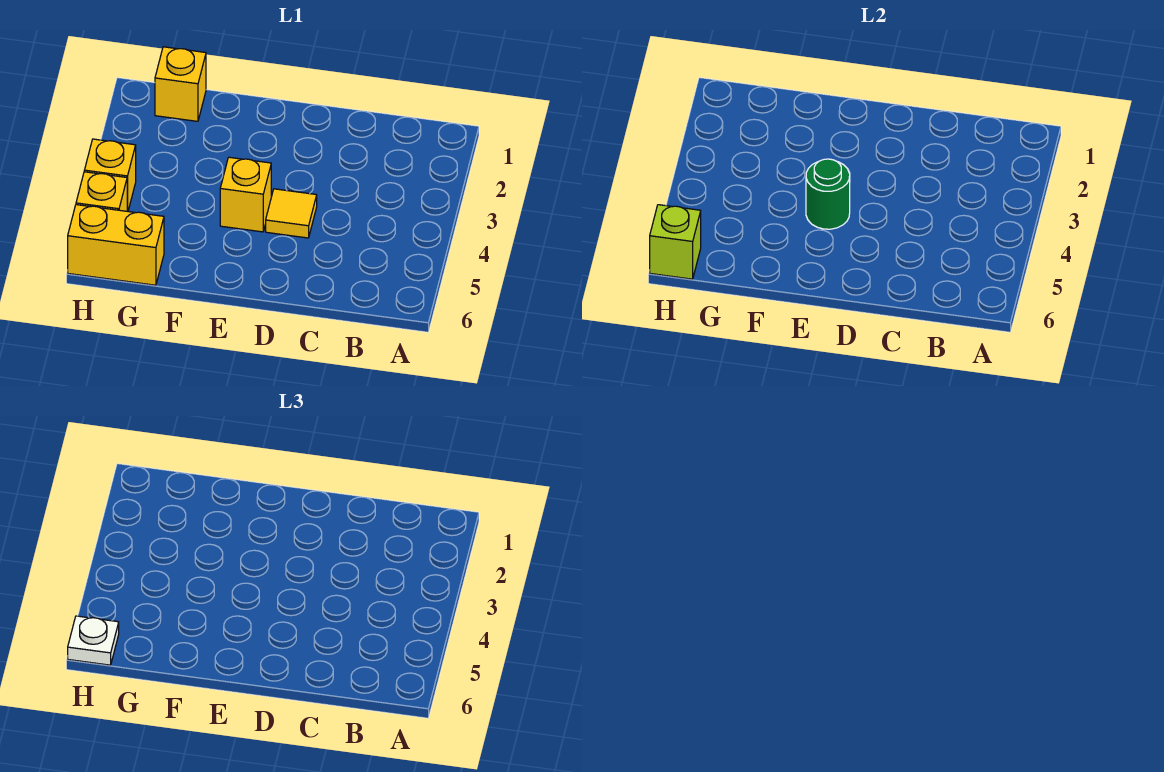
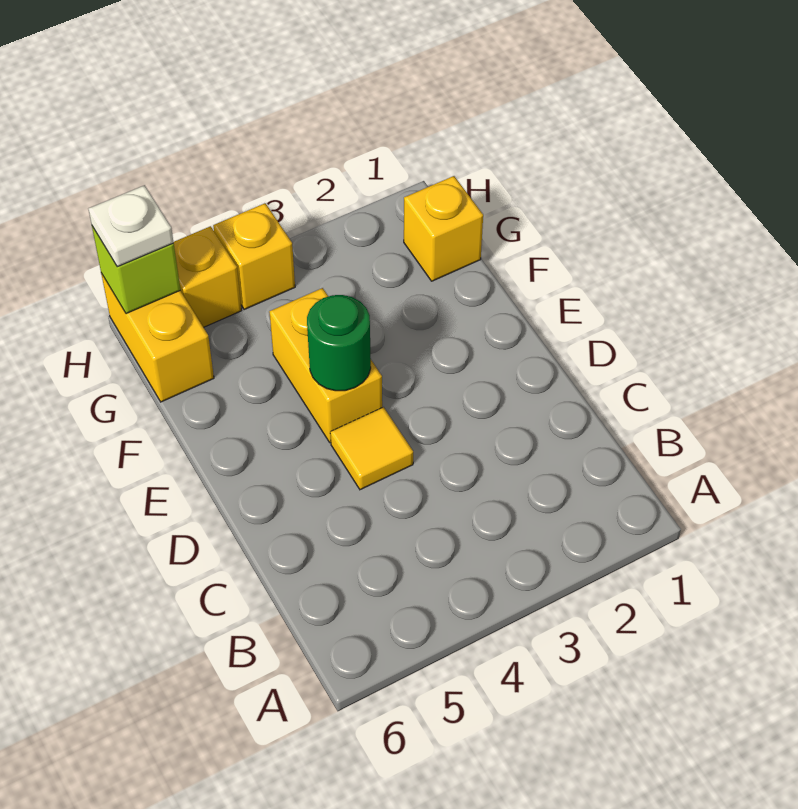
yellow 1x1 brick [220,157,271,232] -> yellow 1x2 brick [269,288,382,442]

